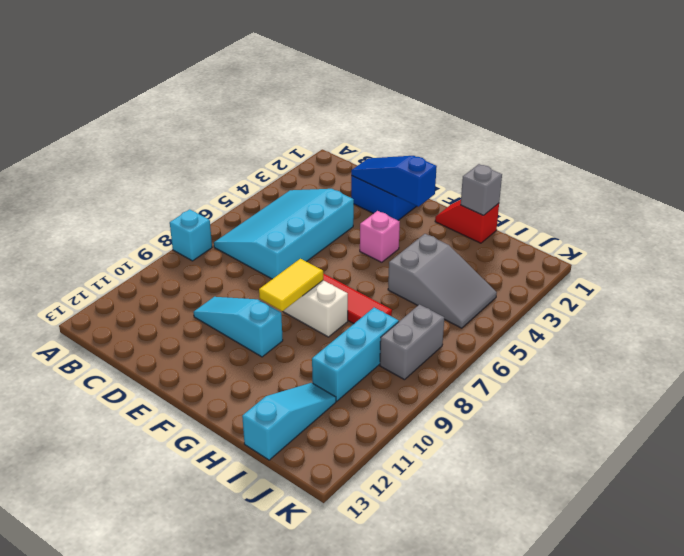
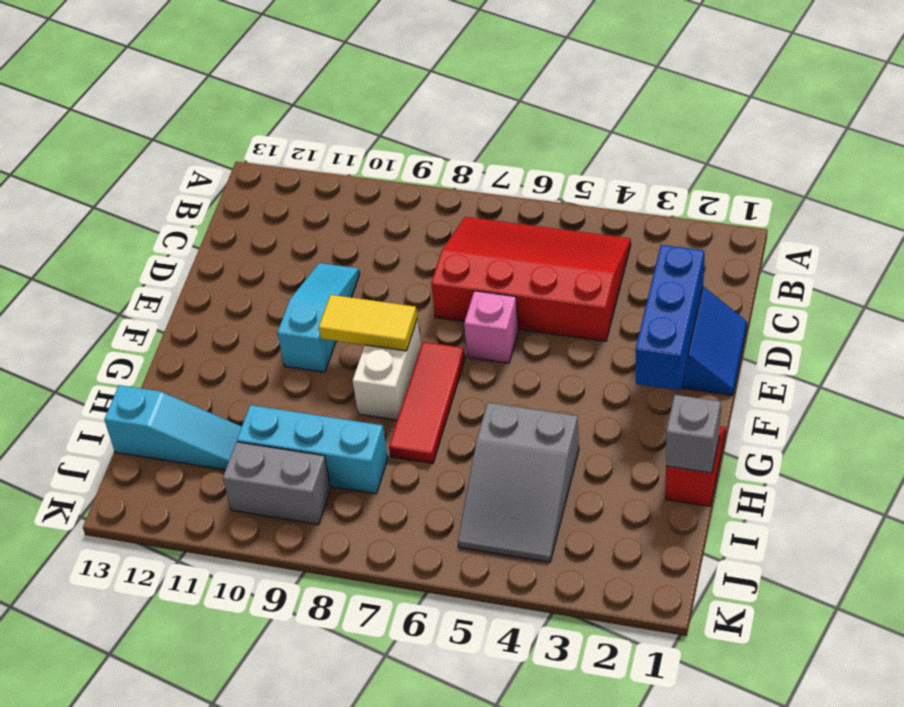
cyan 1x1 brick [170,209,212,261] -> none
cyan 3x4 slope [214,189,354,279] -> red 3x4 slope [431,217,631,341]
blue 1x3 slope [351,156,437,207] -> blue 1x3 brick [636,245,704,390]
pink 1x1 brick [360,211,400,262] -> pink 1x1 brick moved to [464,291,519,363]
grey 1x2 brick [380,305,444,380] -> grey 1x2 brick moved to [223,442,331,525]

